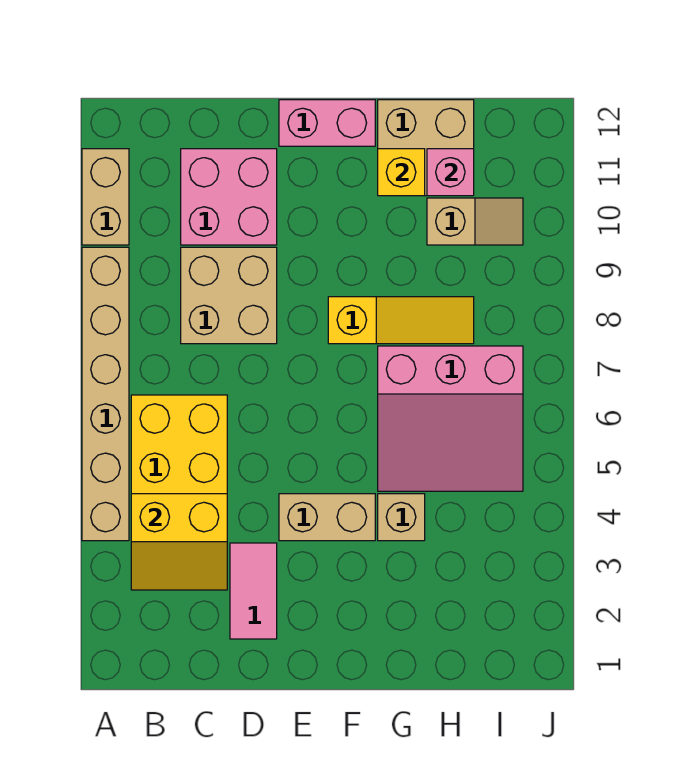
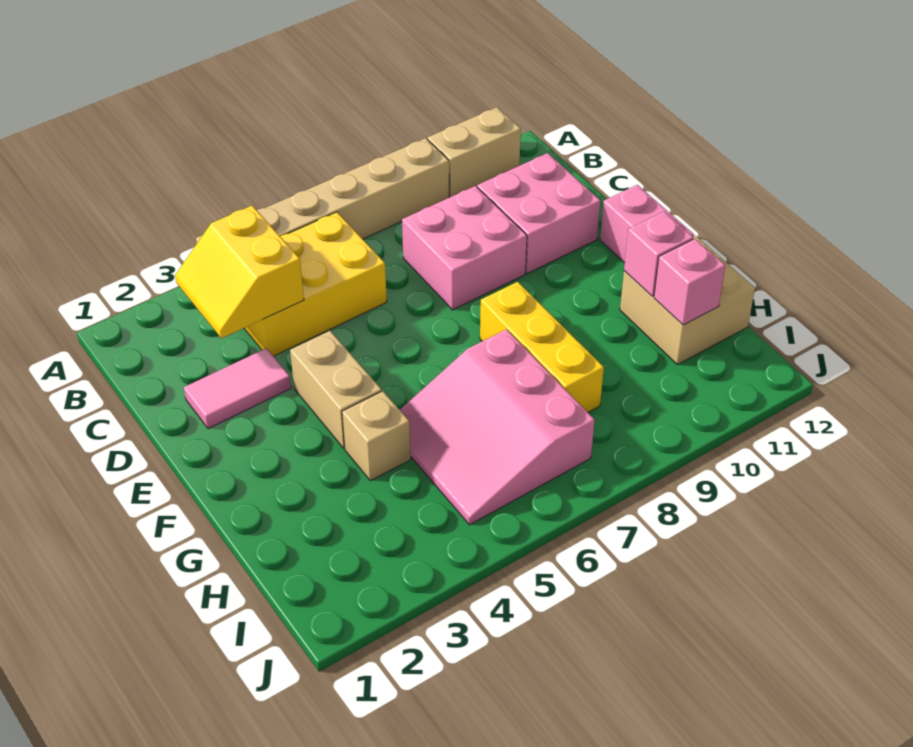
tan 2x2 brick [181,247,277,344] -> pink 2x2 brick [402,186,527,310]
yellow 1x3 slope [328,297,474,344] -> yellow 1x3 brick [480,282,604,412]
yellow 1x1 brick [378,149,425,196] -> pink 1x1 brick [624,212,694,296]
tan 1x2 slope [427,198,523,245] -> none

